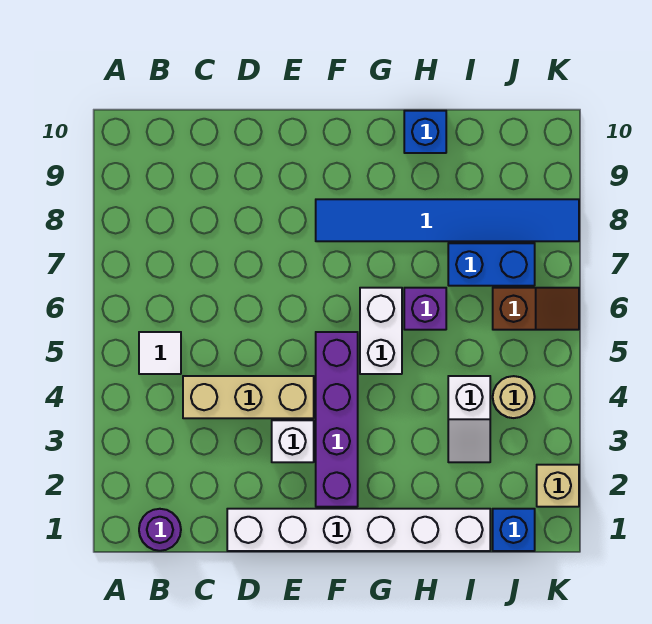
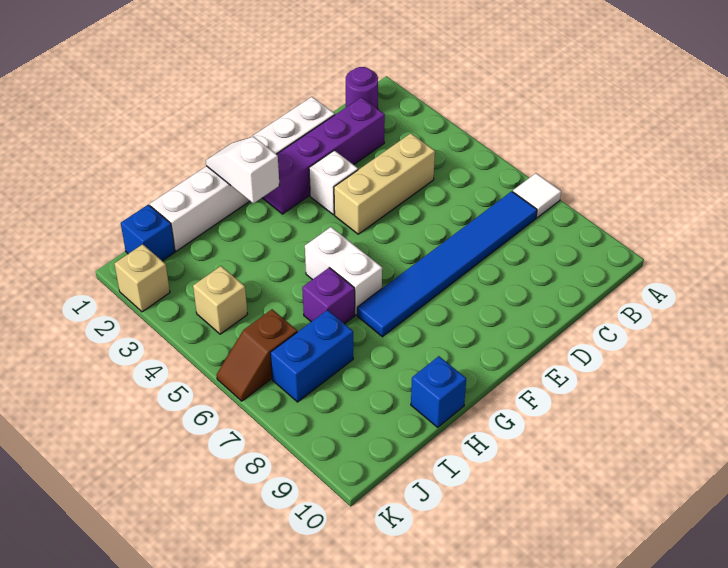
white 1x1 tile [139,332,181,374] -> white 1x1 tile moved to [513,173,561,218]
purple 1x4 brick [316,332,358,507] -> purple 1x4 brick turned to [262,97,385,214]
blue 1x6 tile [316,199,579,241] -> blue 1x6 tile moved to [357,191,537,337]
white 1x2 slope [448,376,490,462] -> white 1x2 slope moved to [206,136,280,203]
tan 1x1 round brick [493,376,535,418] -> tan 1x1 brick [193,266,248,334]

